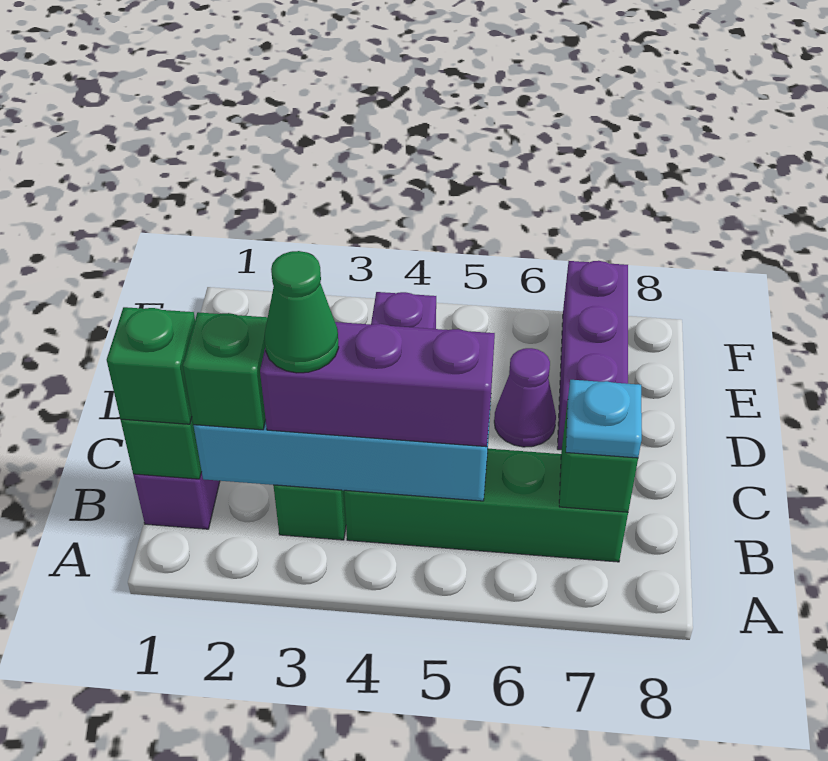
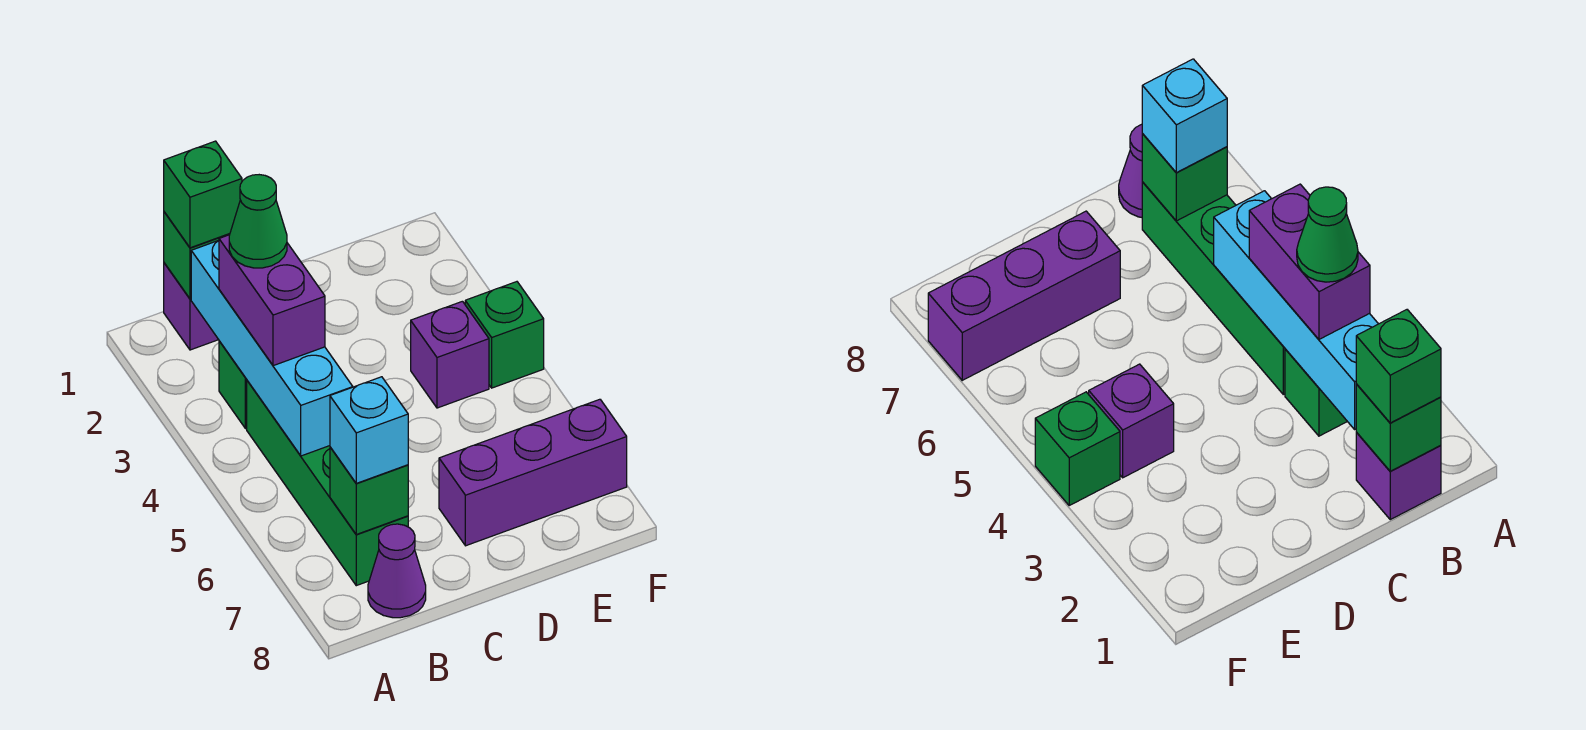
green 1x1 brick [183,312,268,430] -> green 1x1 brick moved to [465,282,544,388]
purple 1x3 brick [260,322,495,447] -> purple 1x2 brick [219,235,325,366]
cyan 1x1 plate [566,380,642,458] -> cyan 1x1 brick [330,377,408,483]
purple 1x1 cone [494,348,556,447] -> purple 1x1 cone moved to [368,524,426,618]

